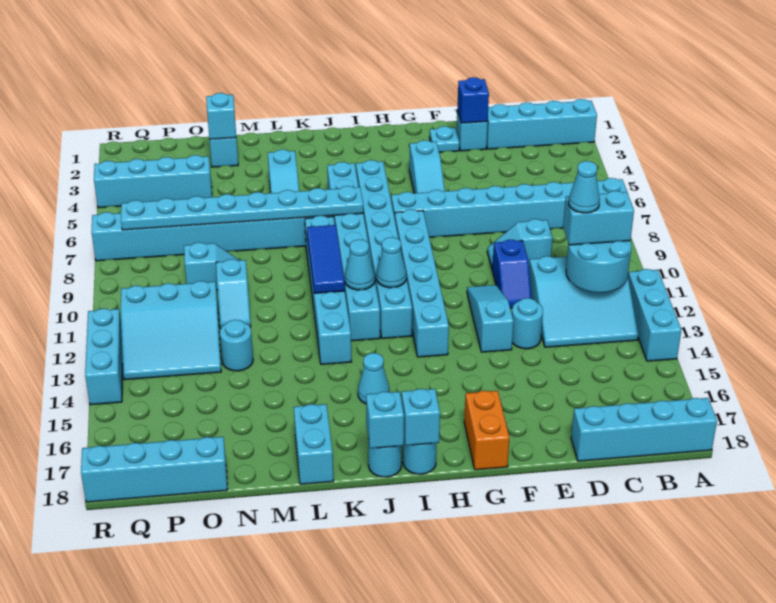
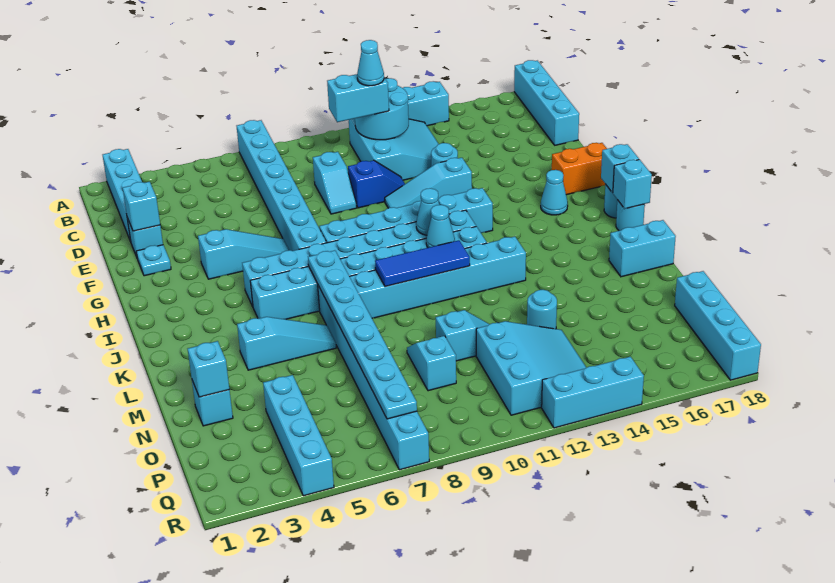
cyan 1x2 brick [563,191,634,245] -> cyan 1x2 brick turned to [327,74,389,122]
blue 1x1 brick [458,77,489,123] -> cyan 1x1 brick [123,182,160,231]
cyan 1x1 cone [358,353,389,404] -> cyan 1x1 cone moved to [541,170,568,215]

